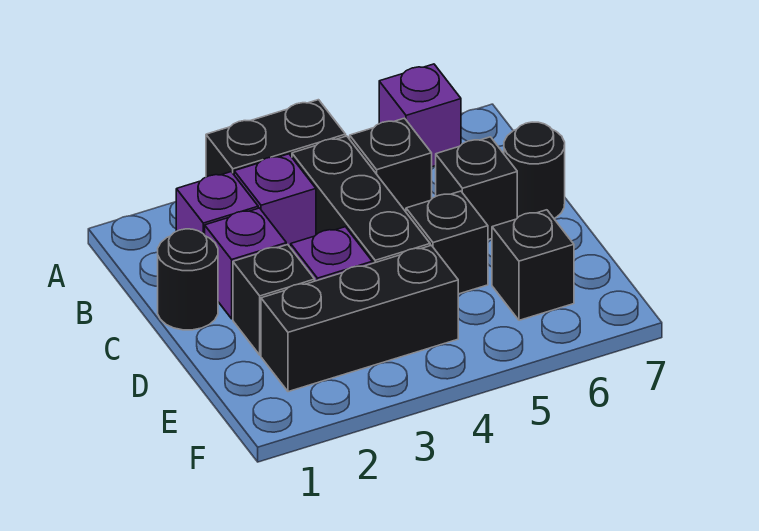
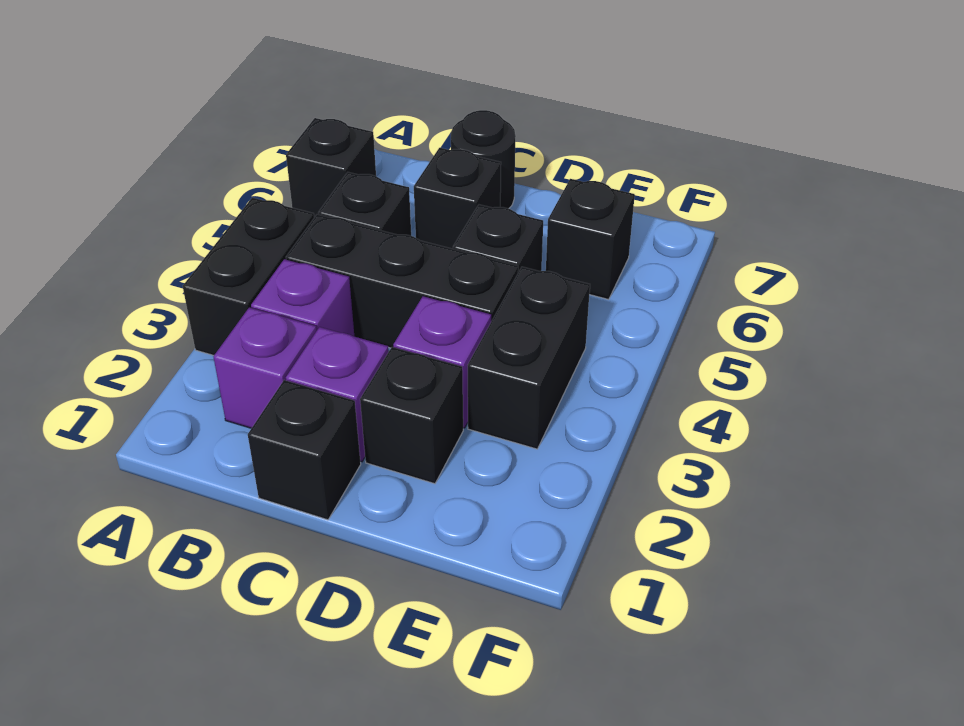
purple 1x1 brick [379,64,461,167] -> black 1x1 brick [286,118,376,217]
black 1x1 round brick [158,229,218,330] -> black 1x1 brick [248,380,361,520]
black 1x3 brick [261,245,458,392] -> black 1x2 brick [468,267,590,449]

